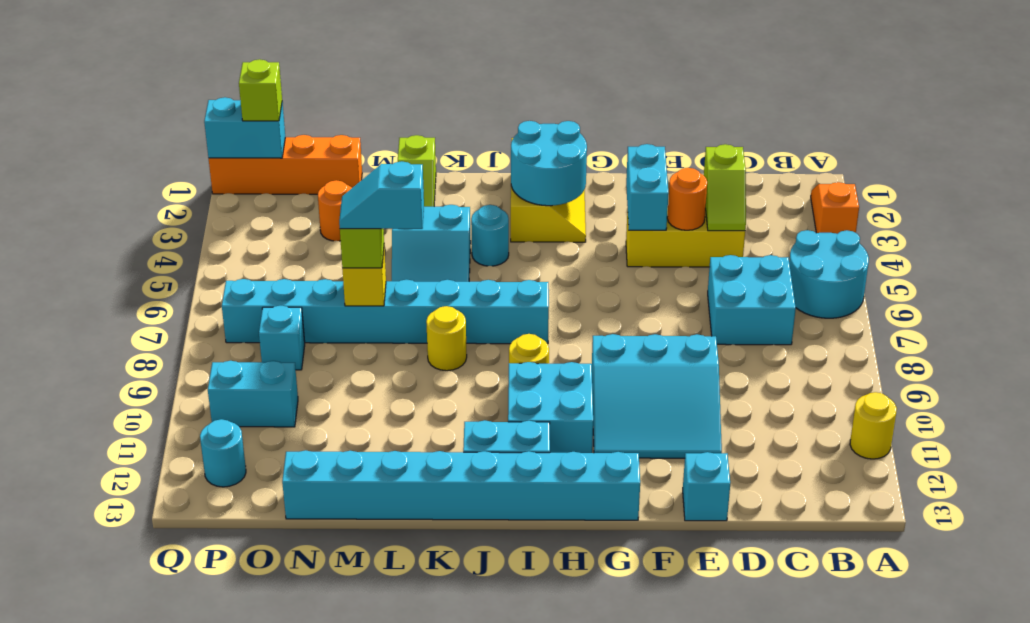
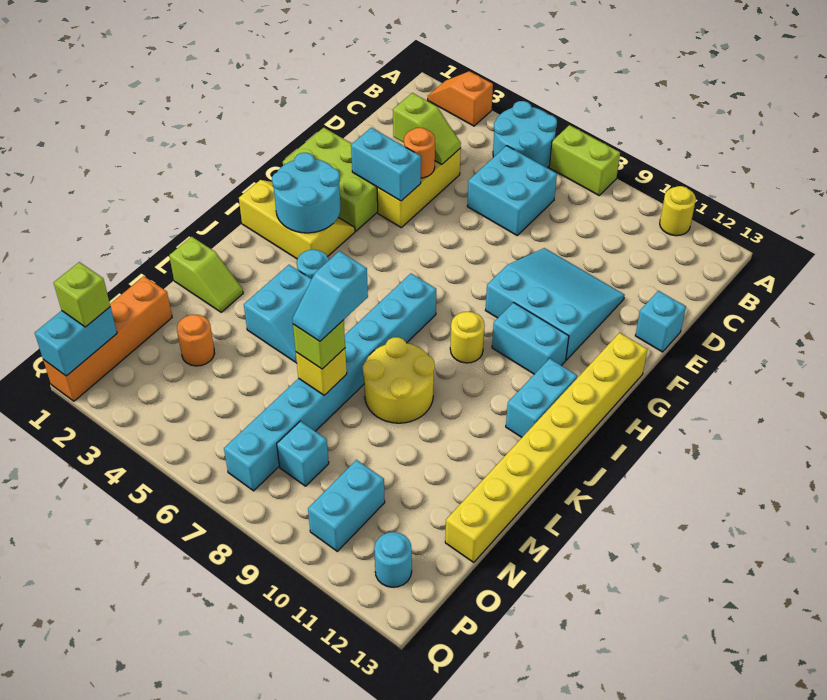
none -> lime 1x2 brick [549,125,620,195]
cyan 3x3 slope [592,334,722,458] -> cyan 3x3 slope turned to [485,248,625,360]
none -> lime 2x3 brick [283,128,378,231]
cyan 1x8 brick [282,450,640,520] -> yellow 1x8 brick [445,333,647,562]
cyan 2x2 brick [508,362,593,453] -> cyan 1x2 brick [492,303,569,374]
yellow 1x1 round brick [426,306,467,371] -> yellow 2x2 round brick [363,337,435,423]

